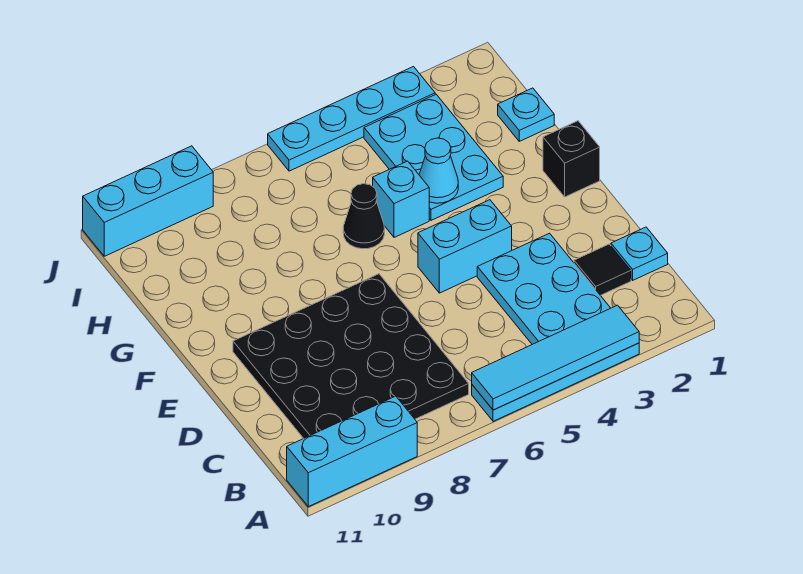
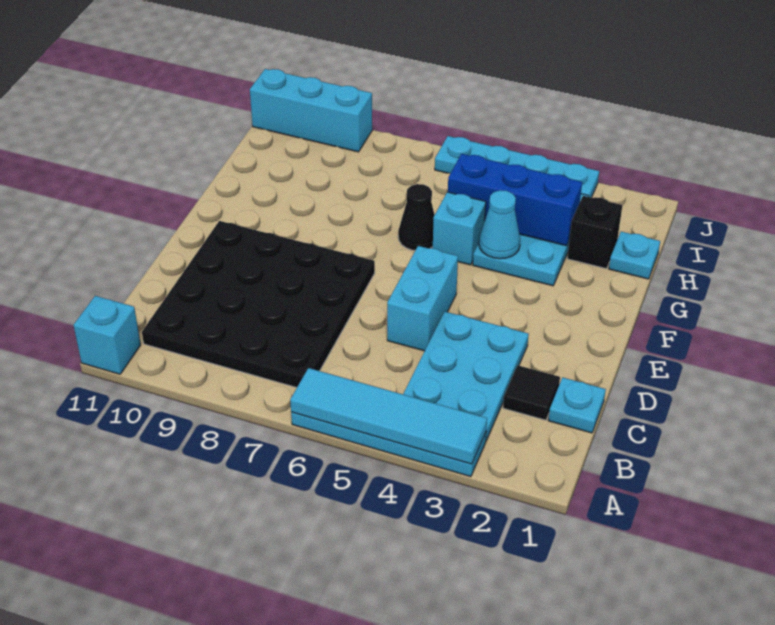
cyan 1x3 brick [287,396,417,507] -> cyan 1x1 brick [74,296,141,374]
cyan 1x2 brick [418,200,512,293] -> cyan 1x2 brick turned to [387,246,458,351]
black 1x1 brick [543,121,600,197] -> black 1x1 brick moved to [567,196,623,269]
none -> blue 1x3 brick [448,154,582,246]

